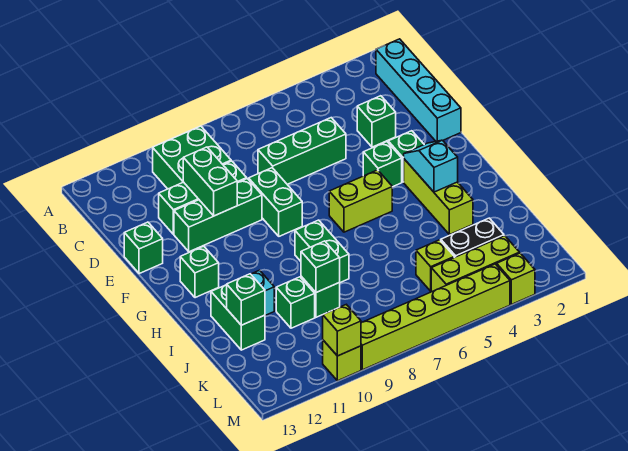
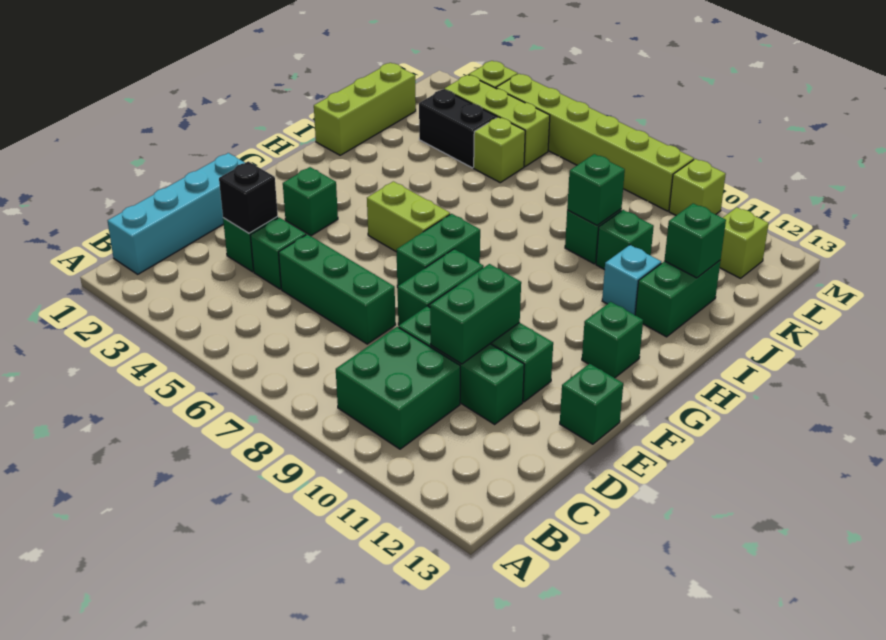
none -> black 1x1 brick [219,161,278,233]
green 1x1 brick [363,142,402,187] -> green 1x1 brick moved to [250,218,306,289]
lime 1x3 brick [404,159,473,235] -> lime 1x3 brick moved to [314,63,416,155]
cyan 1x2 slope [404,140,458,192] -> none
green 1x2 brick [295,220,349,283] -> green 1x2 brick moved to [397,214,480,287]
lime 1x1 brick [323,305,361,356] -> lime 1x1 brick moved to [720,207,769,278]

